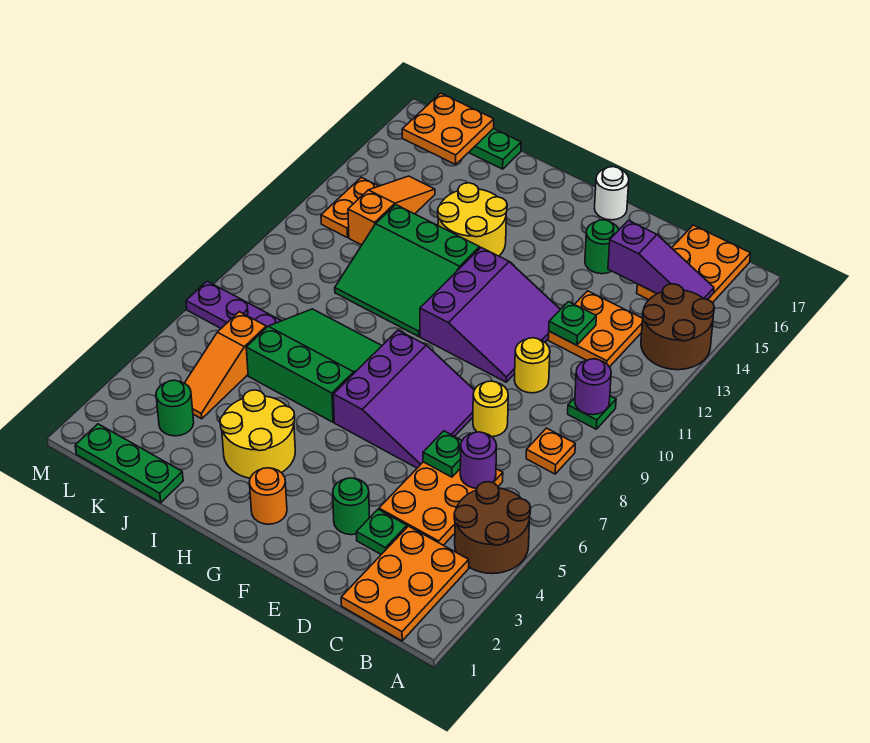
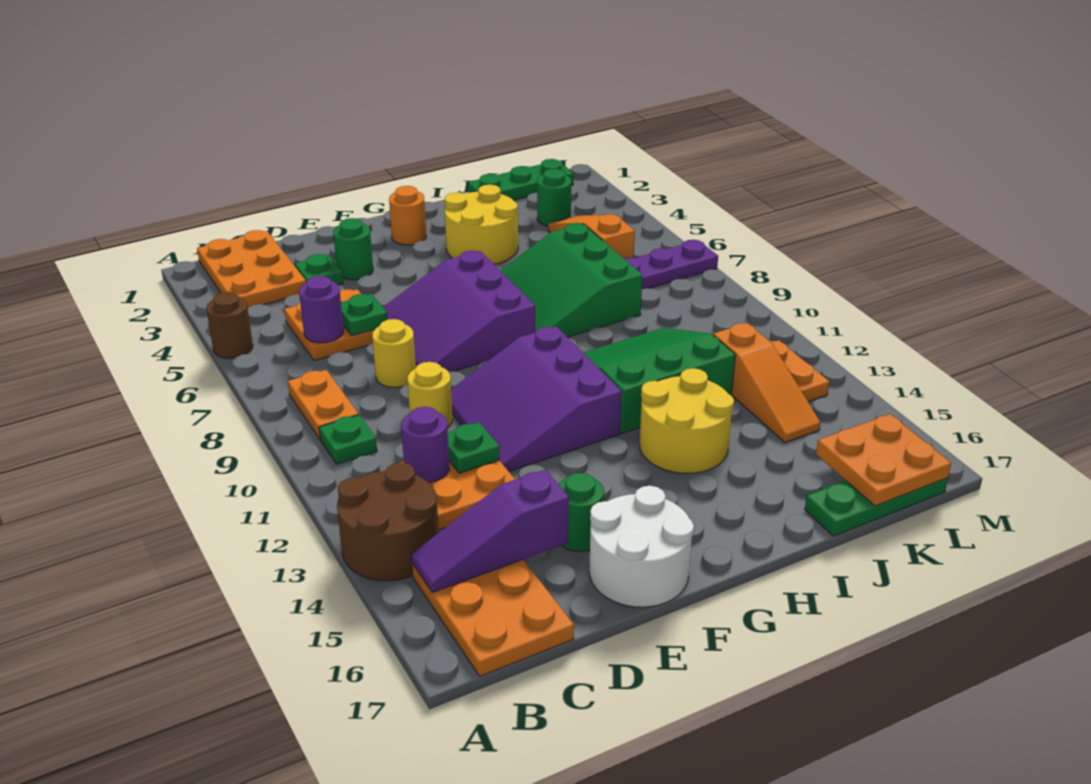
brown 2x2 round brick [454,482,531,574] -> brown 1x1 round brick [206,292,253,358]
orange 1x1 plate [526,428,575,474] -> orange 1x2 plate [288,370,359,439]
purple 1x1 round brick [575,359,611,415] -> purple 1x1 round brick moved to [401,407,449,483]
orange 2x3 plate [379,462,503,545] -> orange 2x2 plate [284,289,375,361]
white 1x1 round brick [595,167,629,220] -> white 2x2 round brick [589,486,694,607]
green 3x3 slope [246,309,382,422] -> green 3x3 slope turned to [500,223,642,337]

